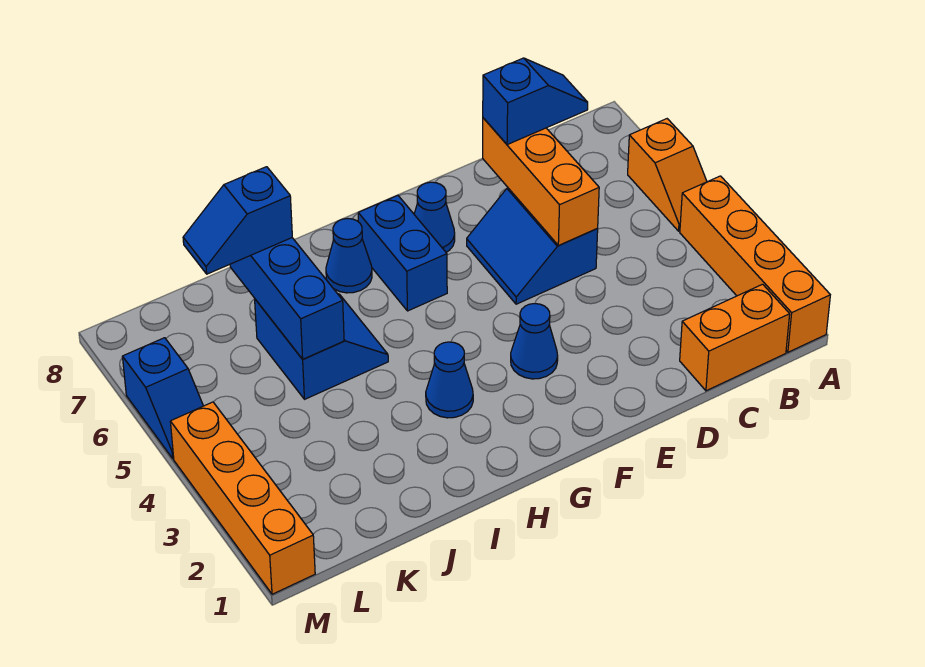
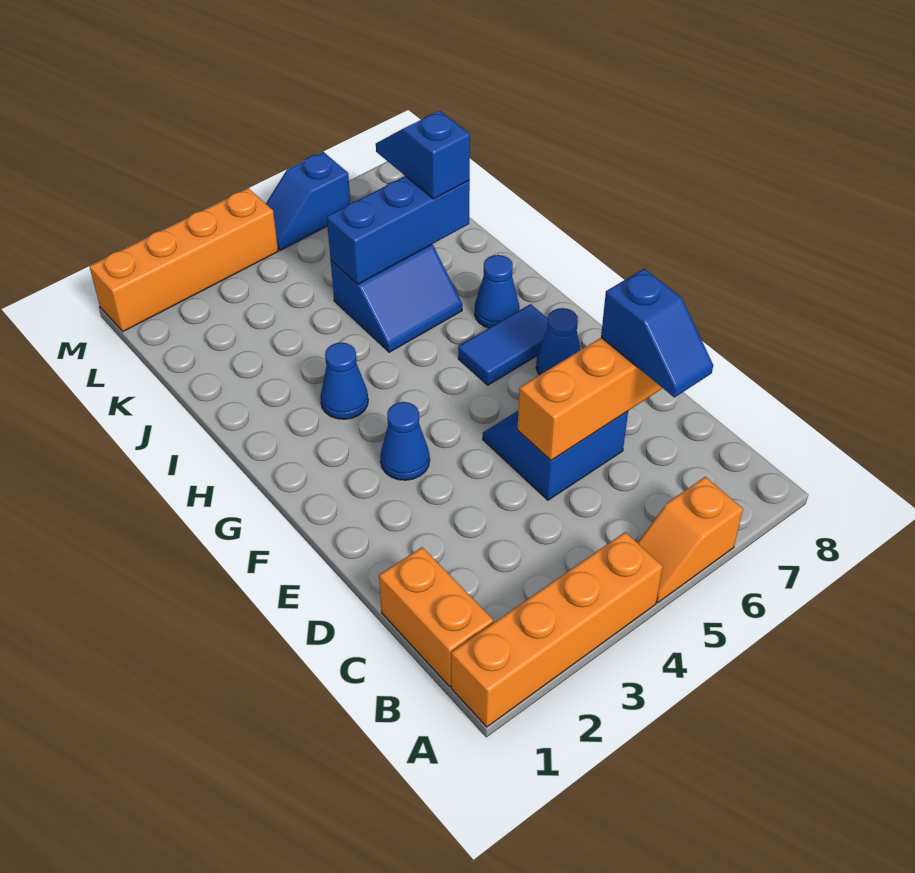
blue 1x2 brick [358,195,447,311] -> blue 1x2 tile [458,304,548,385]

